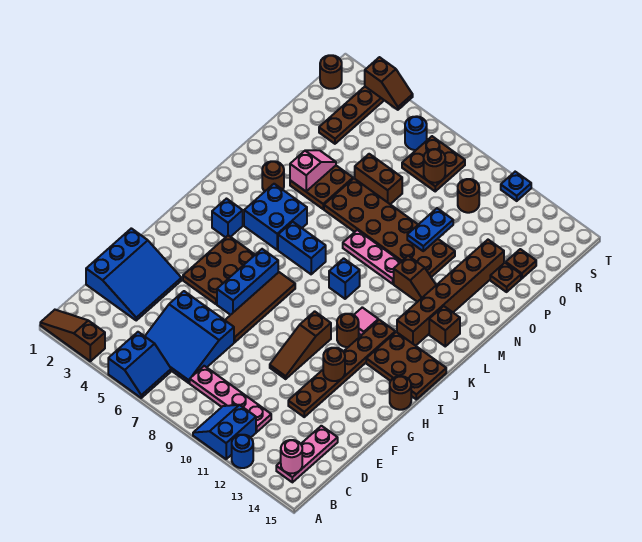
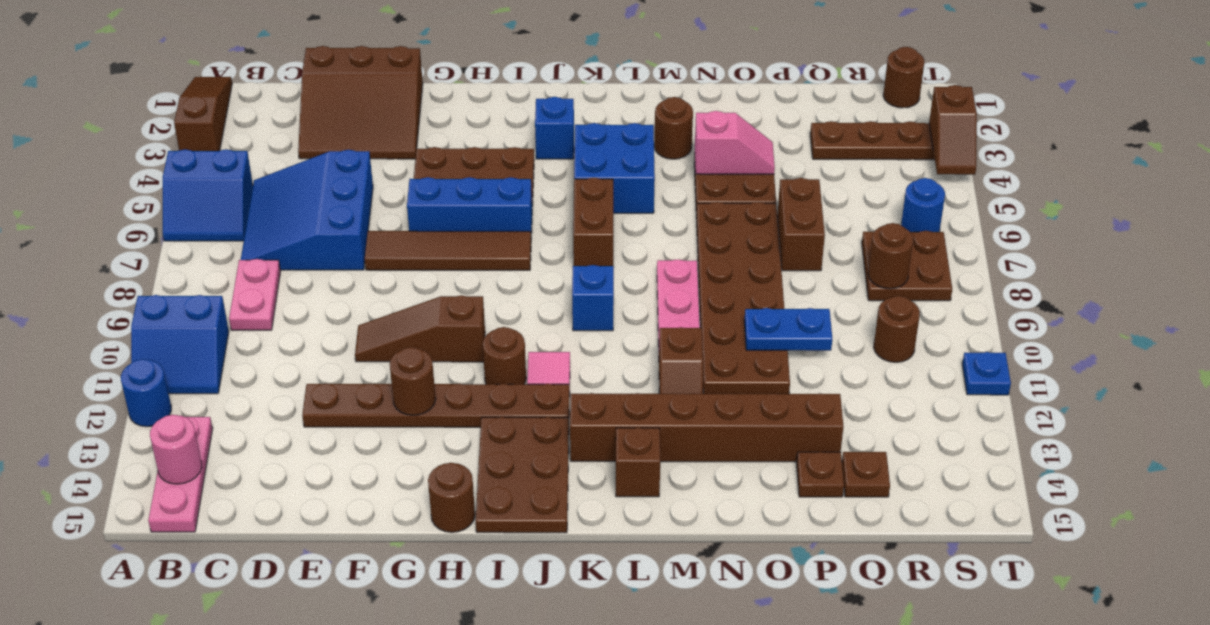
blue 2x2 slope [193,405,256,459] -> blue 2x2 slope turned to [131,295,229,394]
pink 1x3 plate [276,426,338,482] -> pink 1x3 plate turned to [148,417,213,532]
pink 1x4 plate [190,366,271,432] -> pink 1x2 plate [229,259,280,330]
blue 3x3 slope [86,228,181,320] -> brown 3x3 slope [298,46,423,159]
blue 1x2 brick [278,222,326,274] -> brown 1x2 brick [573,178,613,266]

